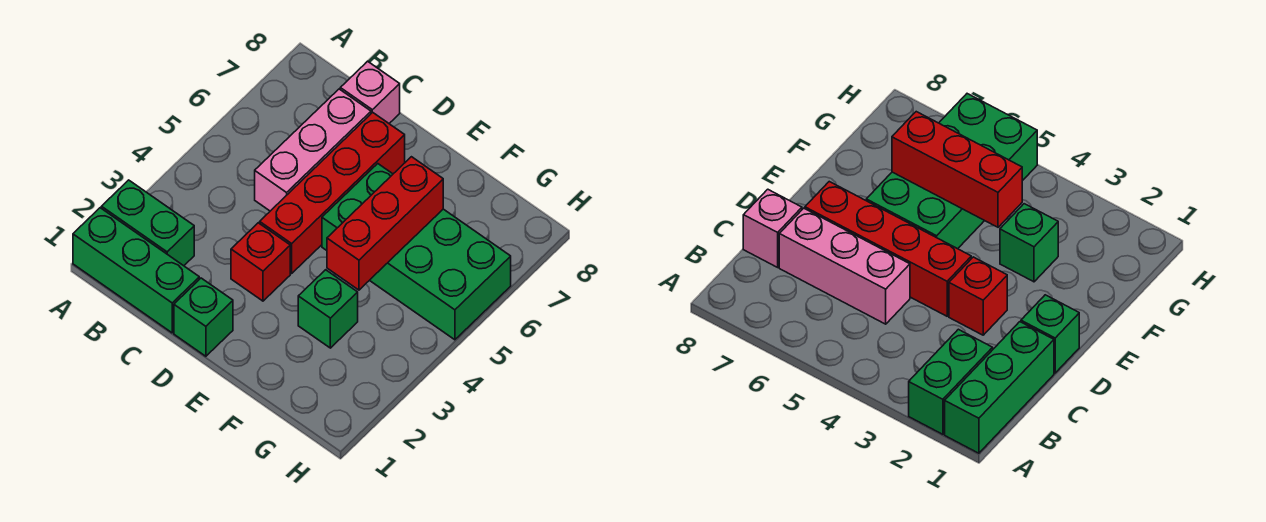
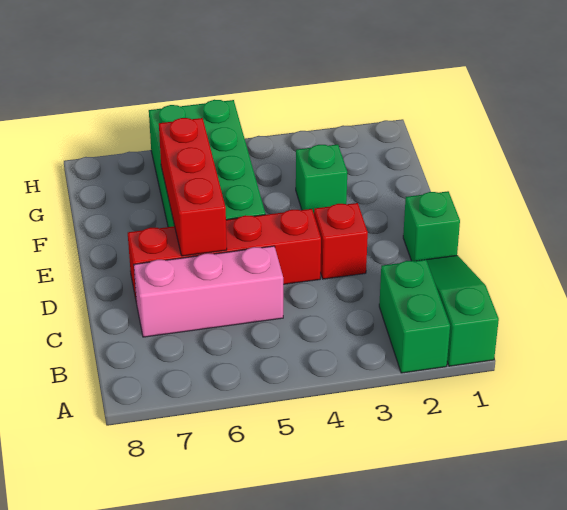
green 1x3 brick [73,208,199,333] -> green 1x3 slope [427,255,499,366]
pink 1x1 brick [340,61,400,123] -> none
red 1x3 brick [327,157,443,290] -> red 1x3 brick turned to [159,118,227,256]

